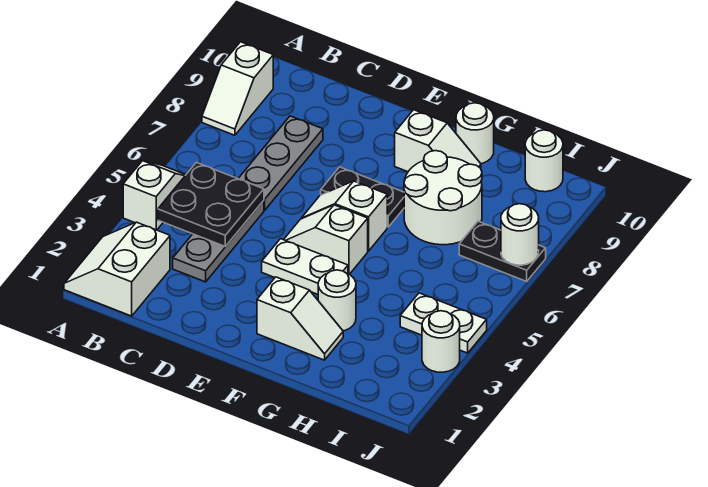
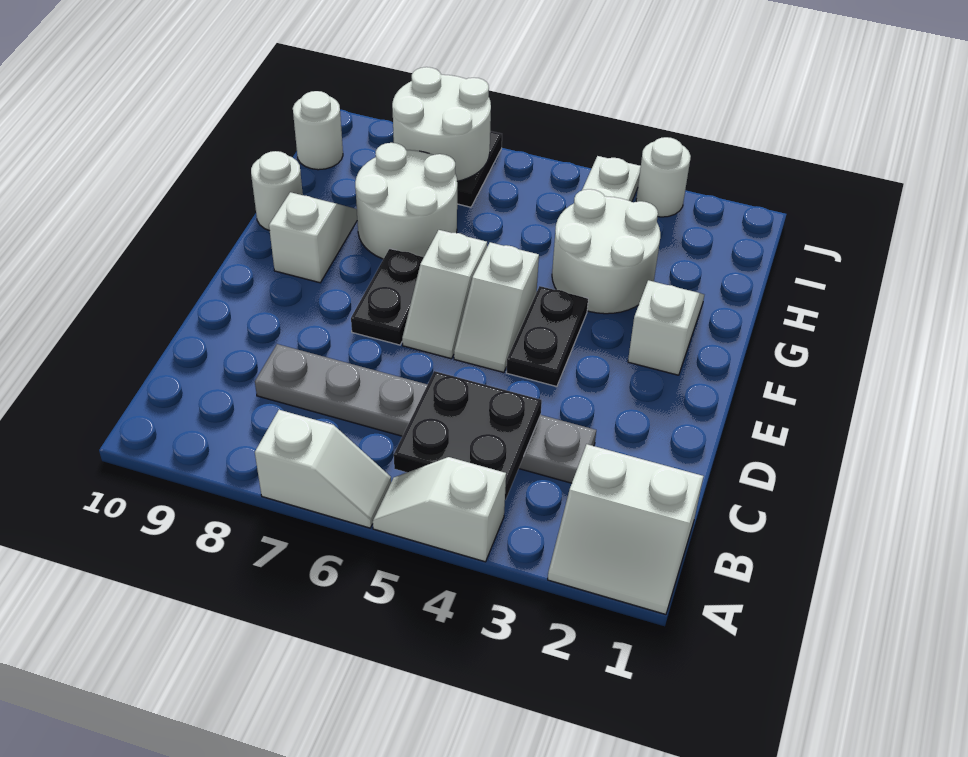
white 1x2 slope [202,42,273,135] -> white 1x2 slope moved to [255,410,391,528]
white 1x2 plate [262,239,348,294] -> black 1x2 plate [506,286,588,387]
white 1x1 round brick [318,270,356,331] -> white 2x2 round brick [552,189,660,314]
white 1x1 round brick [501,204,539,265] -> white 2x2 round brick [392,67,491,181]

